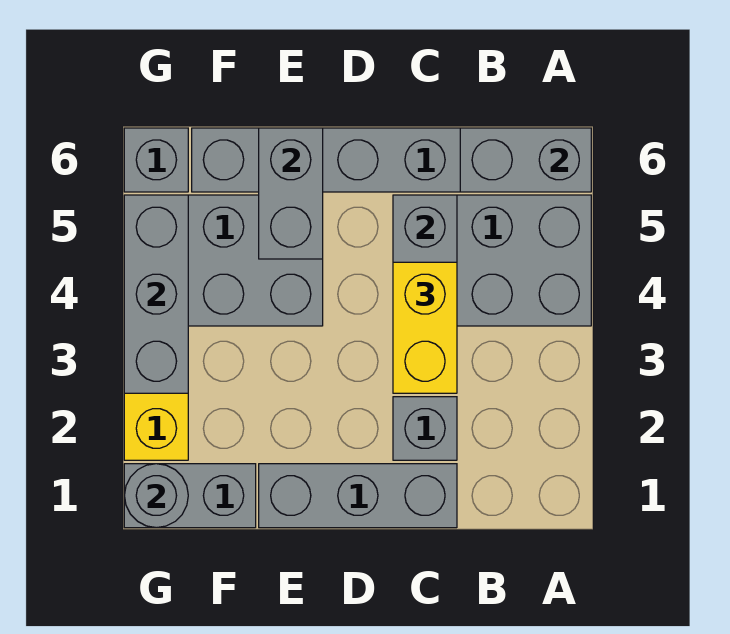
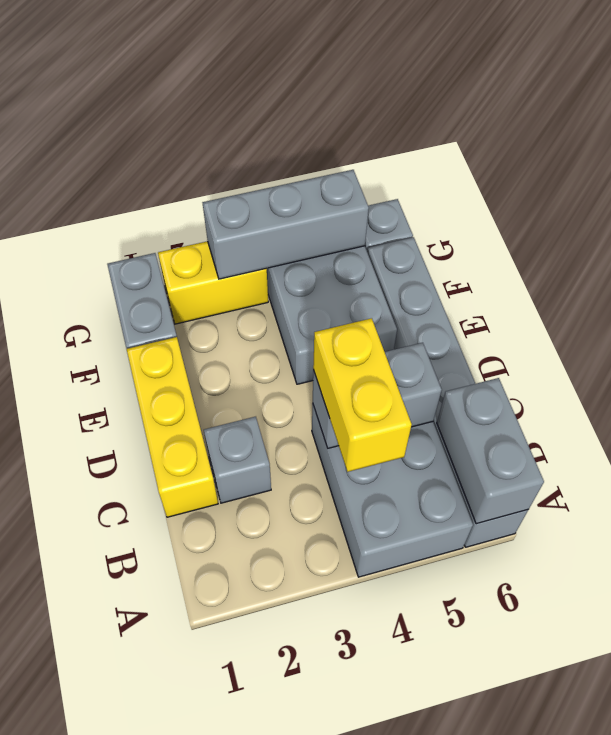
grey 1x3 brick [259,464,457,528] -> yellow 1x3 brick [127,337,218,517]
yellow 1x2 brick [393,262,457,393] -> yellow 1x2 brick turned to [313,318,412,472]
grey 1x2 brick [259,128,323,259] -> none
grey 1x1 round brick [124,464,188,528] -> none

